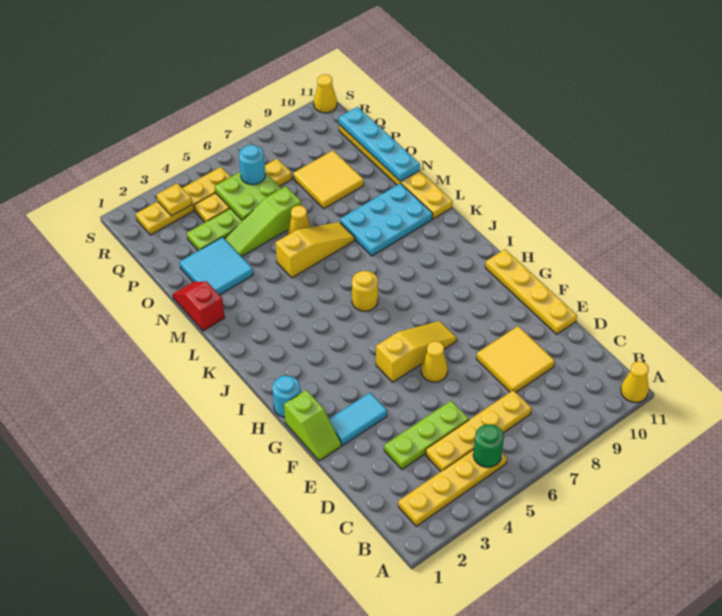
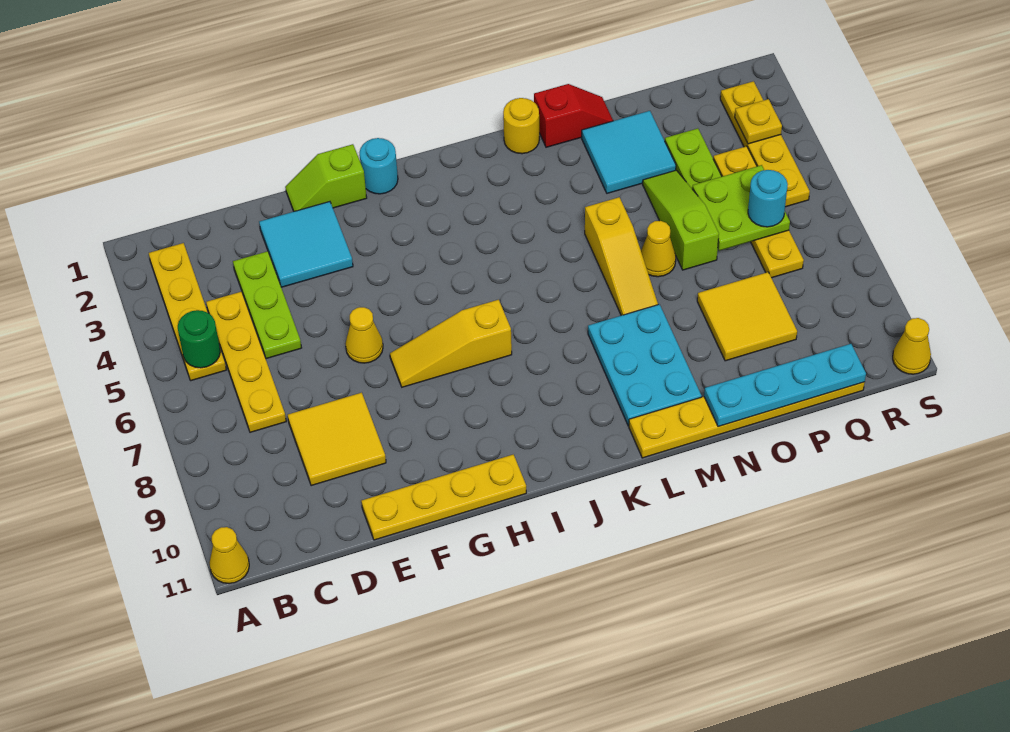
cyan 1x2 tile [329,393,387,445] -> cyan 2x2 tile [259,202,353,287]
yellow 1x3 slope [376,321,457,382] -> yellow 1x3 slope turned to [390,300,512,387]
yellow 1x1 round brick [352,271,378,311] -> yellow 1x1 round brick moved to [503,98,539,154]

